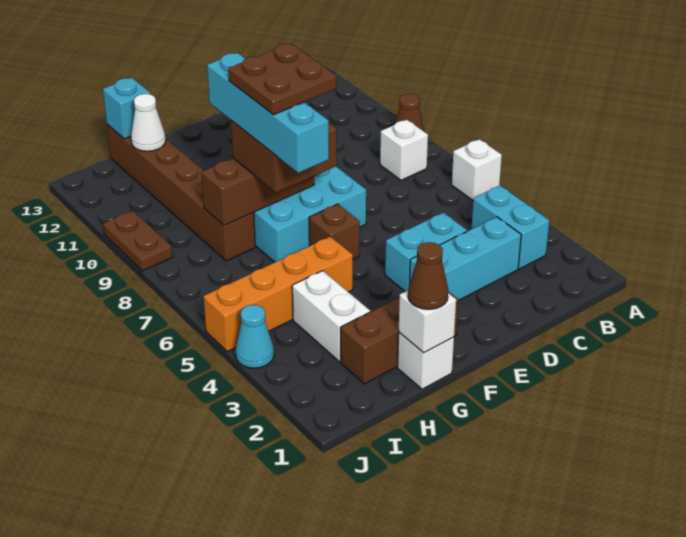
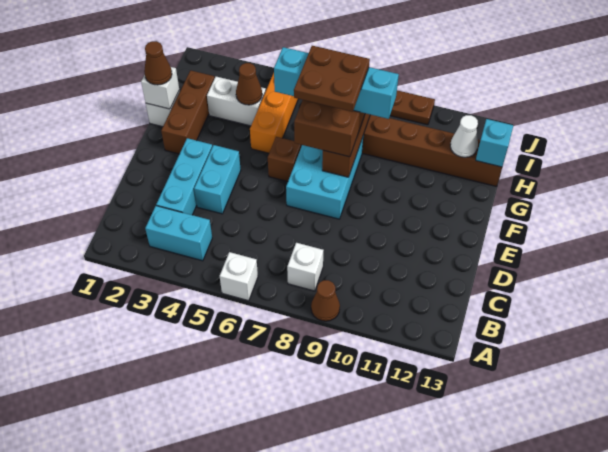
none -> brown 1x1 cone [236,63,262,105]
cyan 1x1 cone [235,305,274,368] -> none

